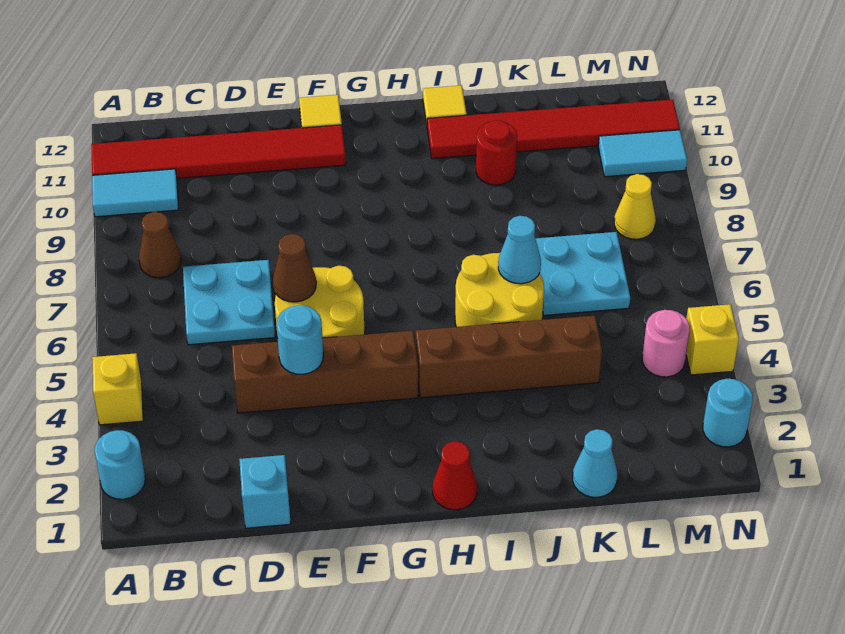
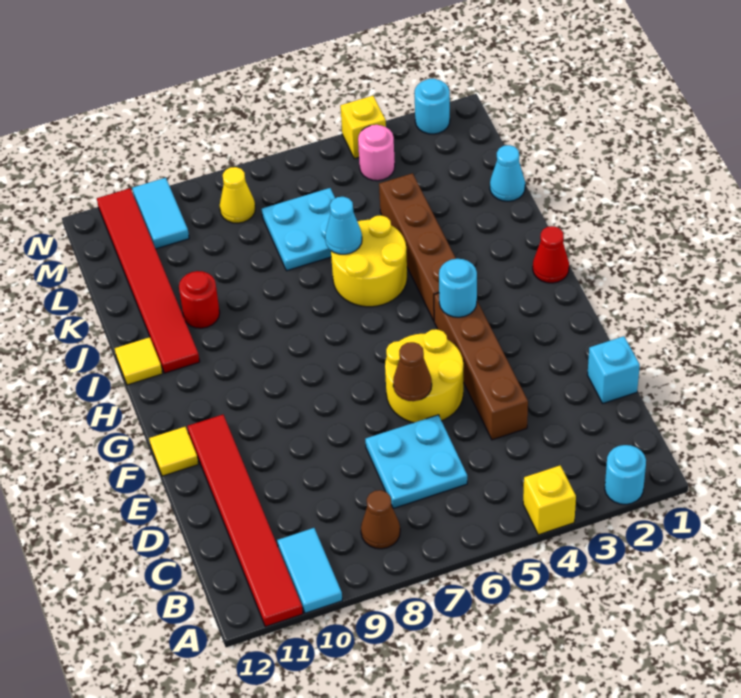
cyan 1x1 round brick [277,305,323,374] -> cyan 1x1 round brick moved to [439,259,477,317]

